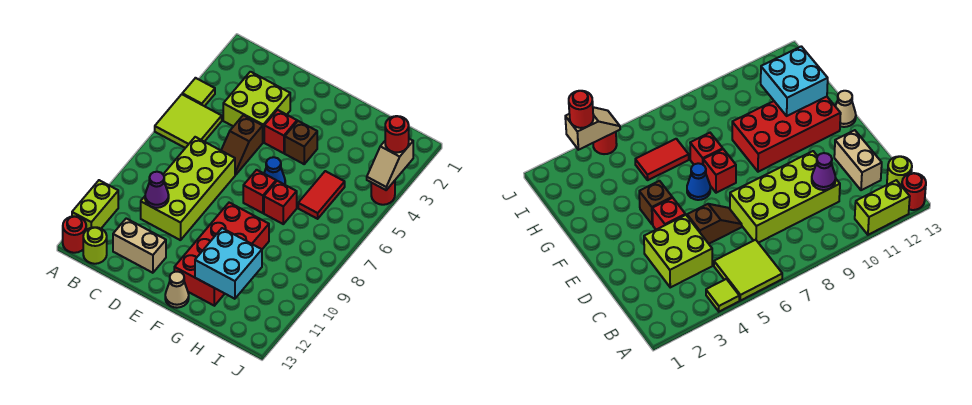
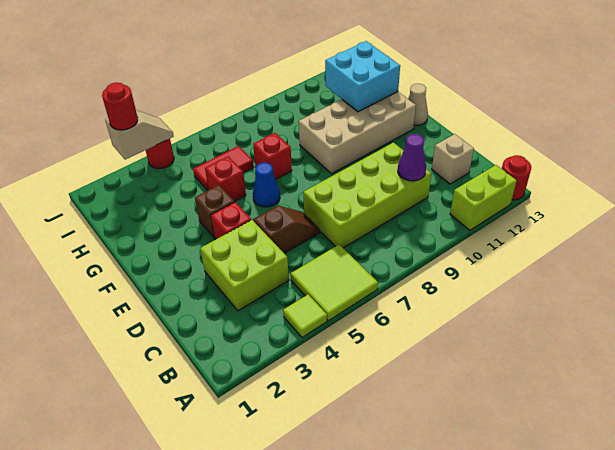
lime 1x1 round brick [83,227,107,264] -> none
tan 1x2 brick [113,218,166,273] -> tan 1x1 brick [432,134,474,184]
red 1x1 brick [243,170,276,213] -> red 1x1 brick moved to [205,156,246,201]
red 2x4 brick [174,203,269,306] -> tan 2x4 brick [299,92,416,174]

